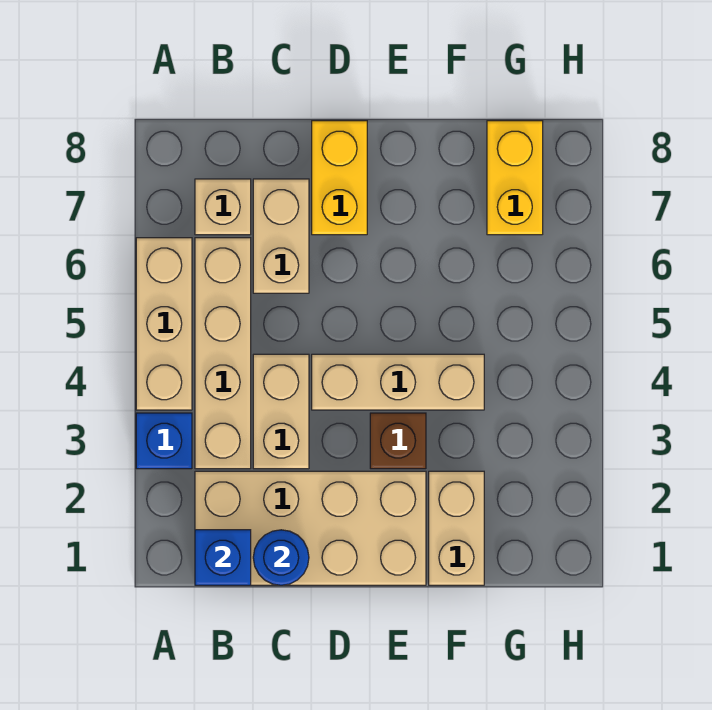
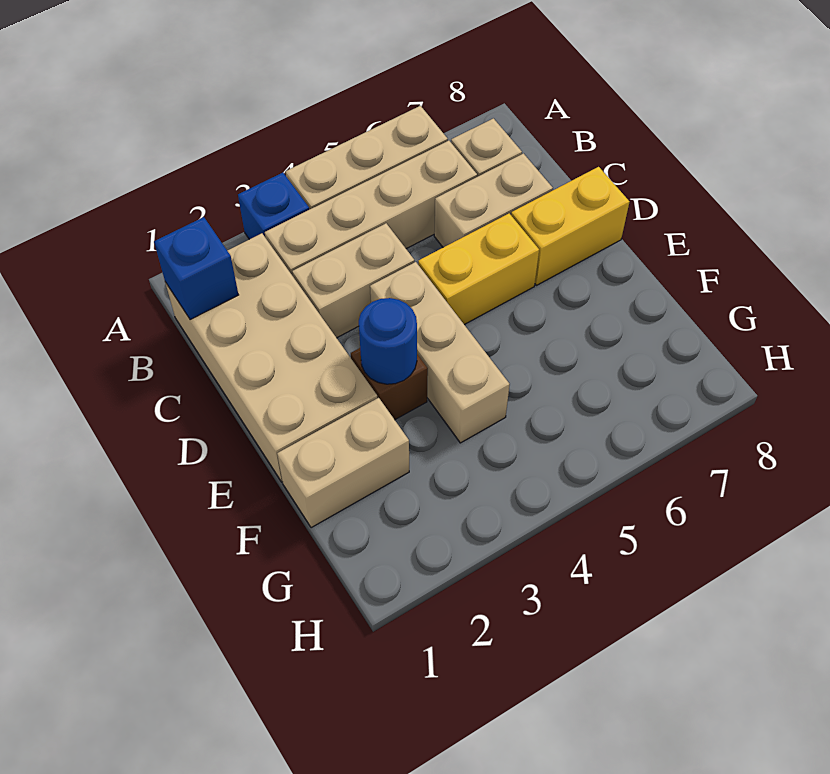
blue 1x1 round brick [253,530,309,585] -> blue 1x1 round brick moved to [359,298,417,384]
yellow 1x2 brick [487,121,543,235] -> yellow 1x2 brick moved to [418,213,539,325]

